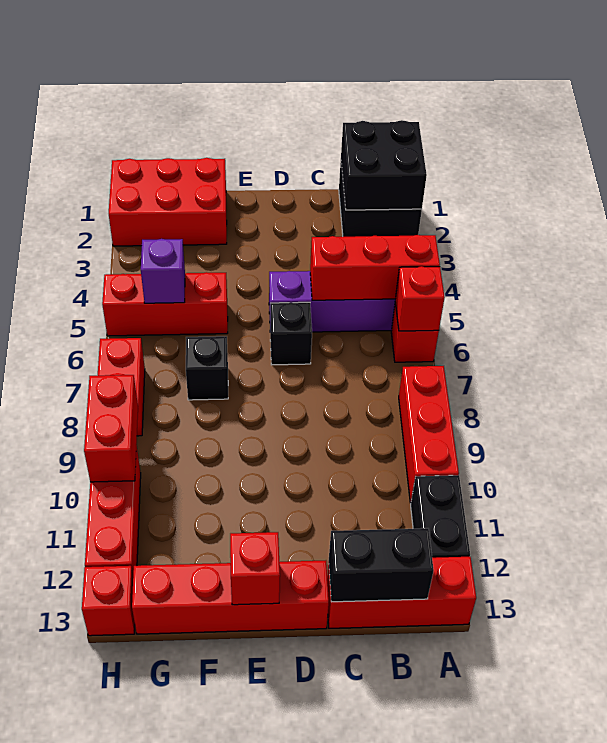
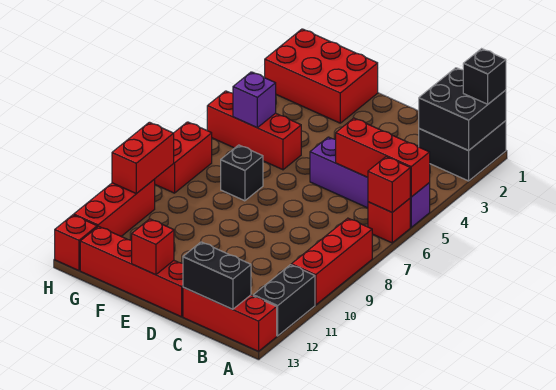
black 1x1 brick [270,302,312,365] -> black 1x1 brick moved to [463,49,506,104]

